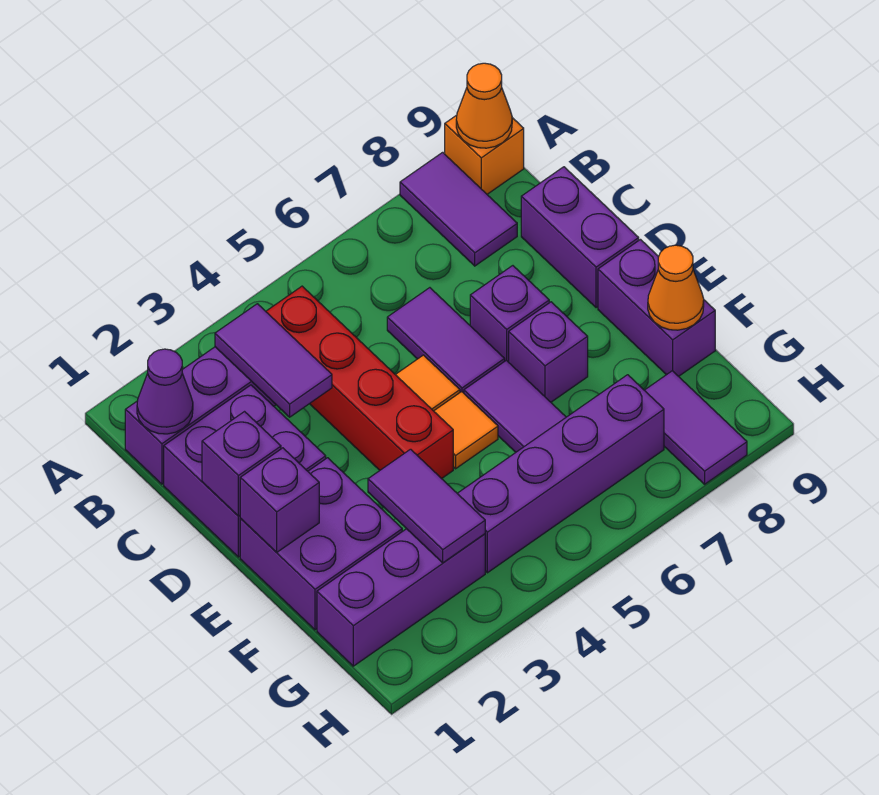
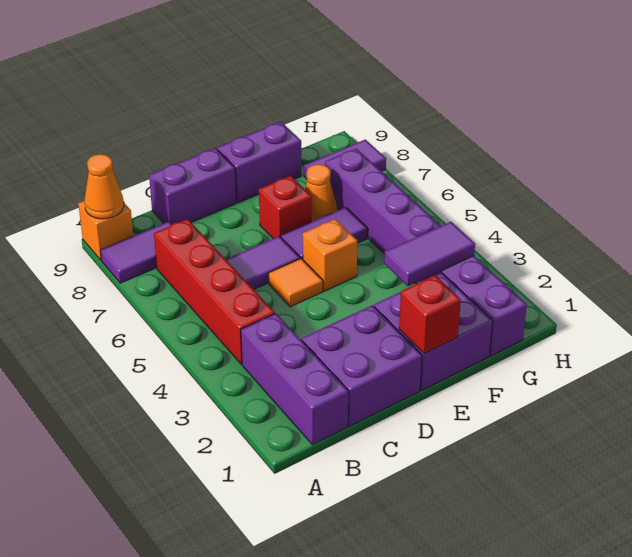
purple 1x1 cone [137,349,193,434] -> none
purple 1x2 tile [215,304,332,417] -> none
red 1x4 brick [266,286,453,479] -> red 1x4 brick turned to [154,219,275,364]
purple 1x1 brick [202,412,281,516] -> none
purple 1x1 brick [470,266,549,362] -> none
purple 1x1 brick [240,448,319,552] -> red 1x1 brick [399,275,461,354]
orange 1x1 tile [434,392,498,469] -> orange 1x1 brick [303,219,357,291]
purple 1x1 brick [509,302,588,402] -> red 1x1 brick [259,176,312,238]
orange 1x1 cone [648,245,704,330] -> orange 1x1 cone moved to [305,164,337,222]

